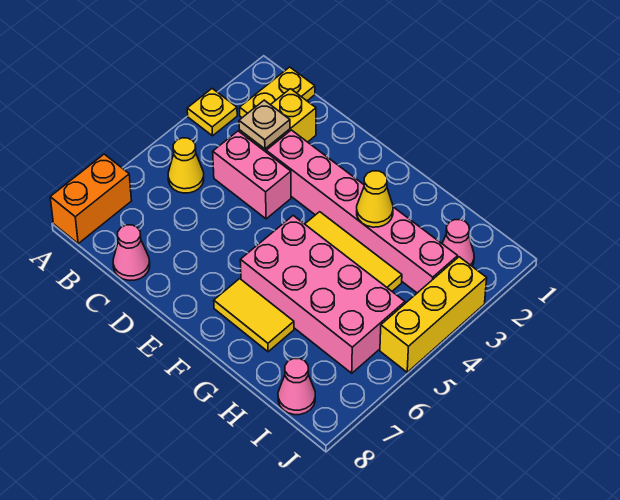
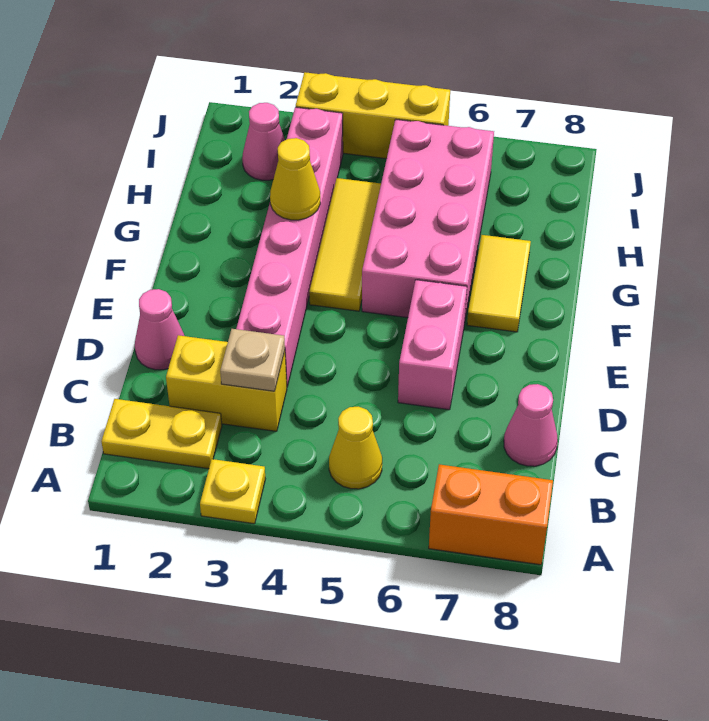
pink 1x2 brick [213,131,291,219] -> pink 1x2 brick moved to [398,280,467,410]
pink 1x1 cone [278,358,315,415] -> pink 1x1 cone moved to [135,289,184,370]

